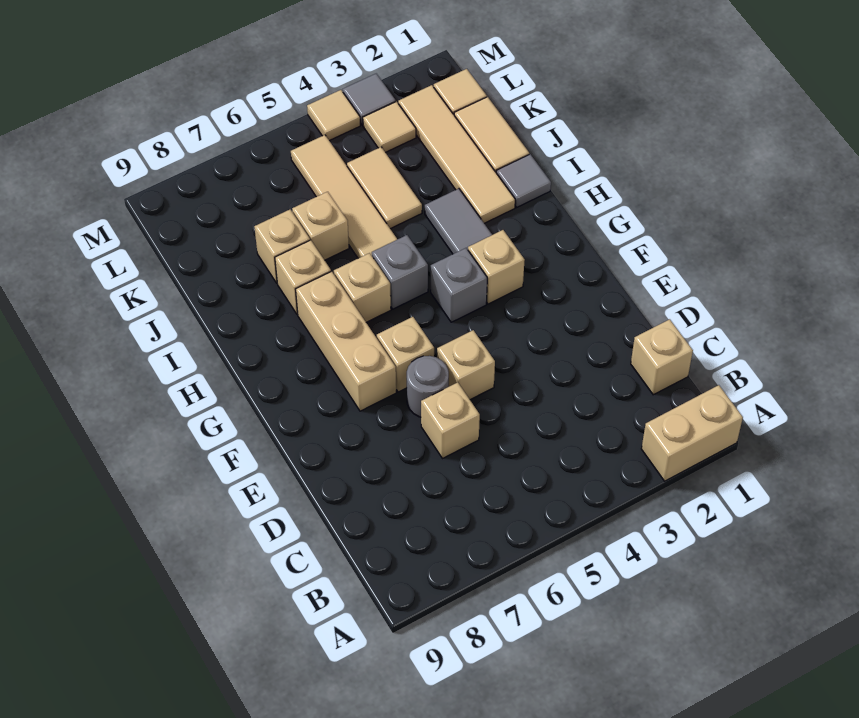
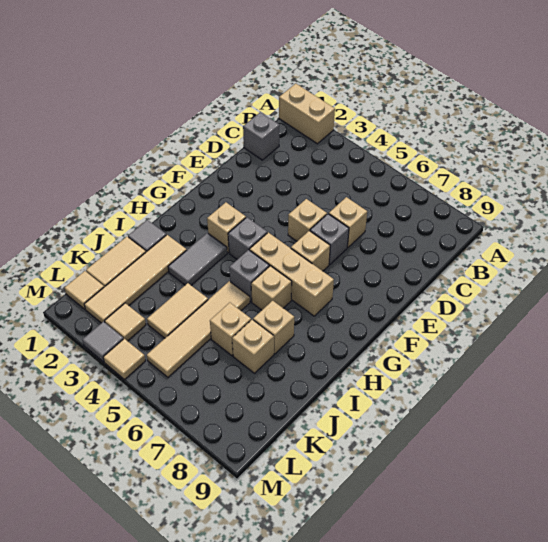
tan 1x1 brick [631,319,693,395] -> grey 1x1 brick [243,112,279,160]
grey 1x1 round brick [407,356,449,417] -> grey 1x1 brick [310,214,349,265]
tan 1x3 brick [296,271,396,411] -> tan 1x3 brick turned to [250,233,334,316]

